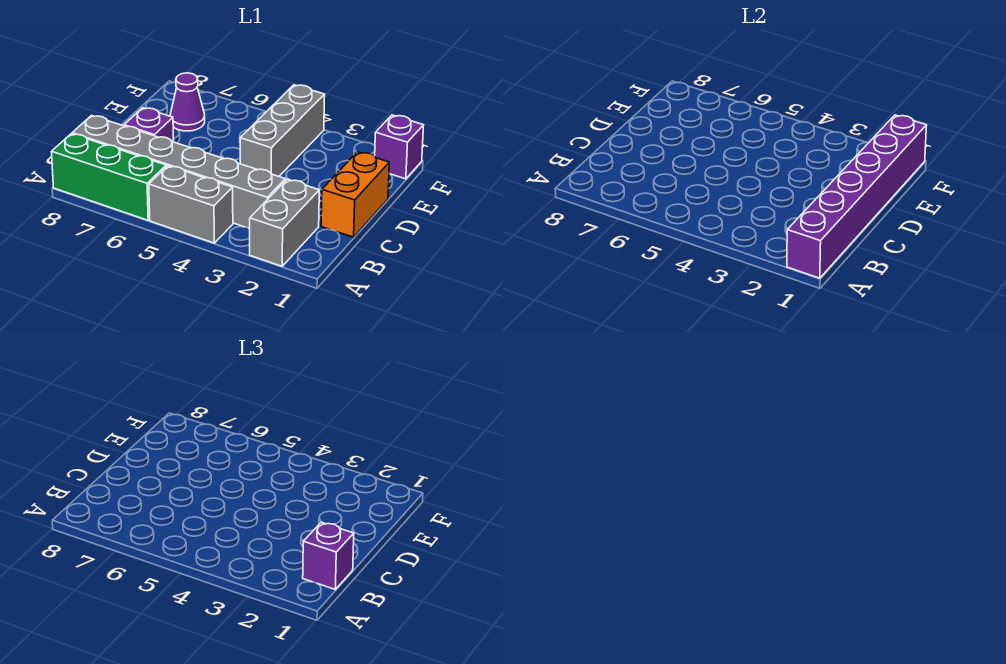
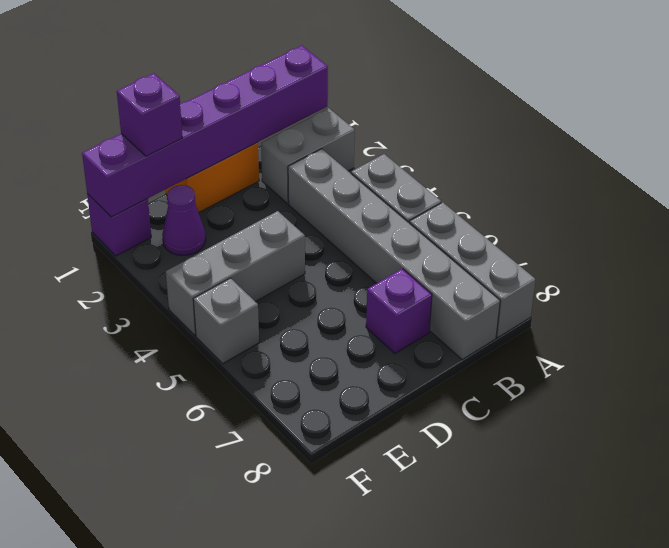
green 1x3 brick [51,134,166,220] -> grey 1x3 brick [409,202,536,338]
purple 1x1 brick [303,522,354,589] -> purple 1x1 brick moved to [117,73,183,156]
purple 1x1 cone [170,73,205,131] -> purple 1x1 cone moved to [162,185,206,255]
none -> grey 1x1 brick [193,278,259,363]

